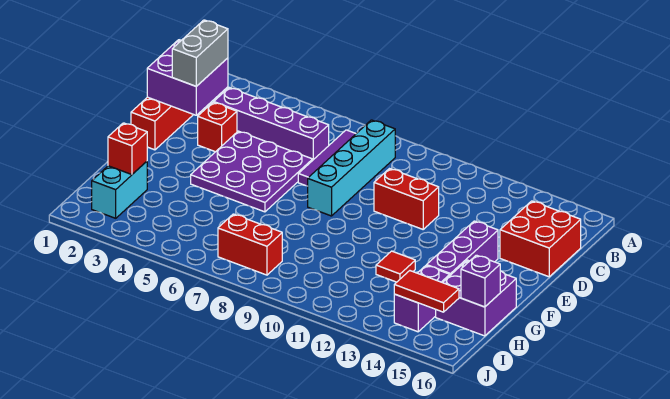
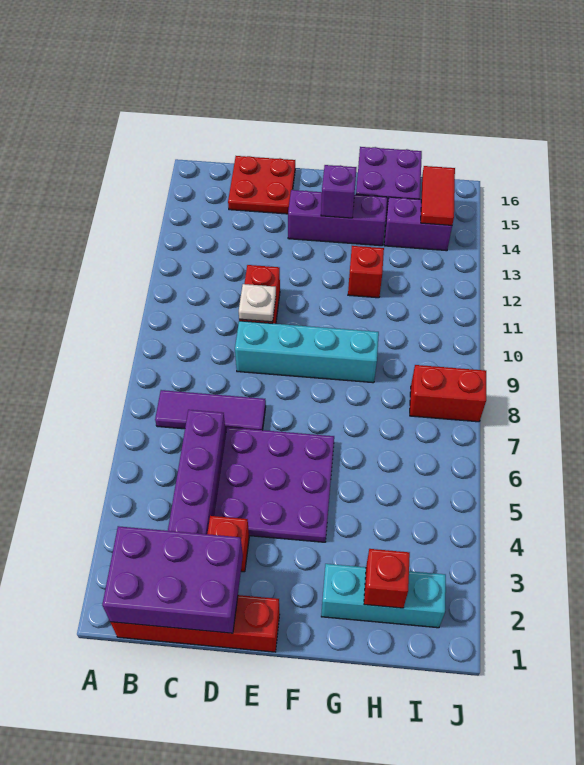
cyan 1x4 brick [308,120,395,216] -> cyan 1x4 brick moved to [235,321,379,383]
purple 2x2 brick [147,40,228,115] -> purple 2x3 brick [102,526,243,633]
grey 1x2 brick [172,20,228,86] -> none
red 2x2 brick [500,201,581,277] -> red 2x2 plate [228,156,295,214]
none -> white 1x1 plate [239,284,276,322]
red 1x1 tile [376,251,415,282] -> red 1x1 brick [348,246,384,298]
cyan 1x2 brick [92,161,147,218] -> cyan 1x3 brick [321,564,446,628]
purple 1x1 brick [461,255,500,307] -> purple 1x1 brick moved to [321,165,357,218]
red 1x2 brick [218,214,282,275] -> red 1x2 brick turned to [410,365,486,422]

